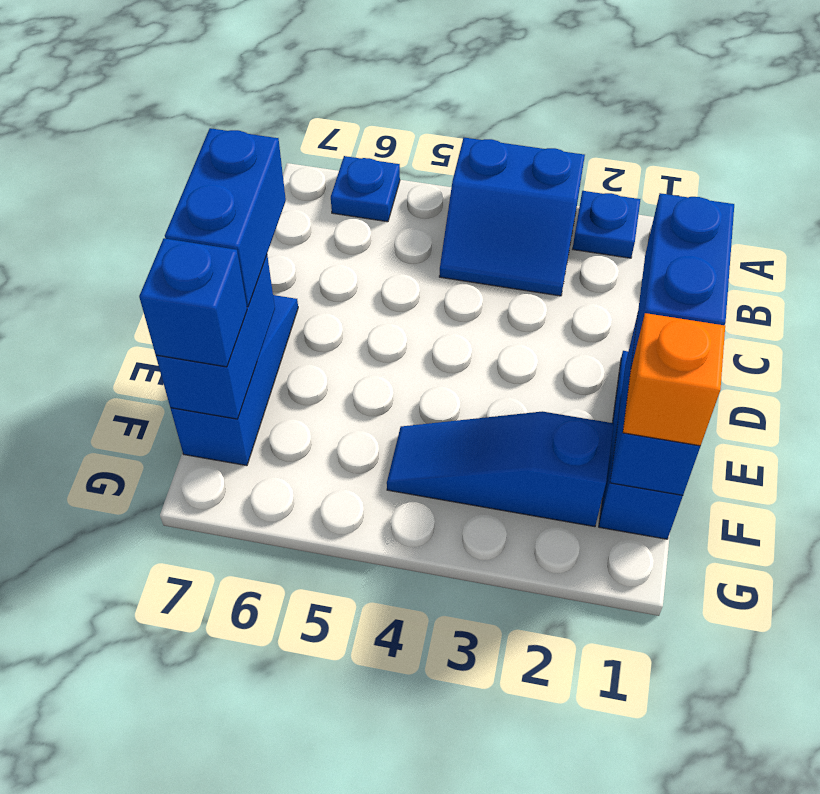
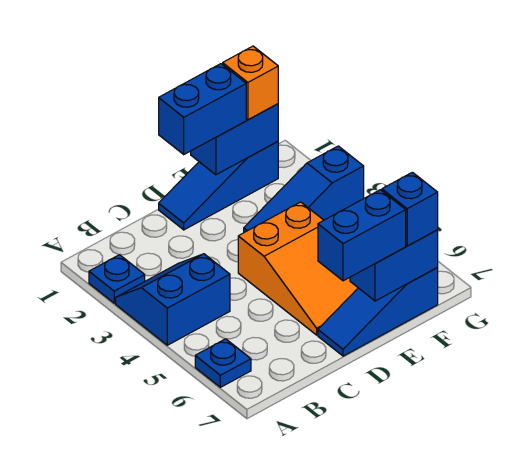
blue 2x2 slope [439,138,585,296] -> blue 2x2 slope turned to [116,254,230,345]
none -> orange 2x3 slope [238,202,358,335]
blue 1x3 slope [387,412,614,527] -> blue 1x3 slope turned to [244,146,364,232]

